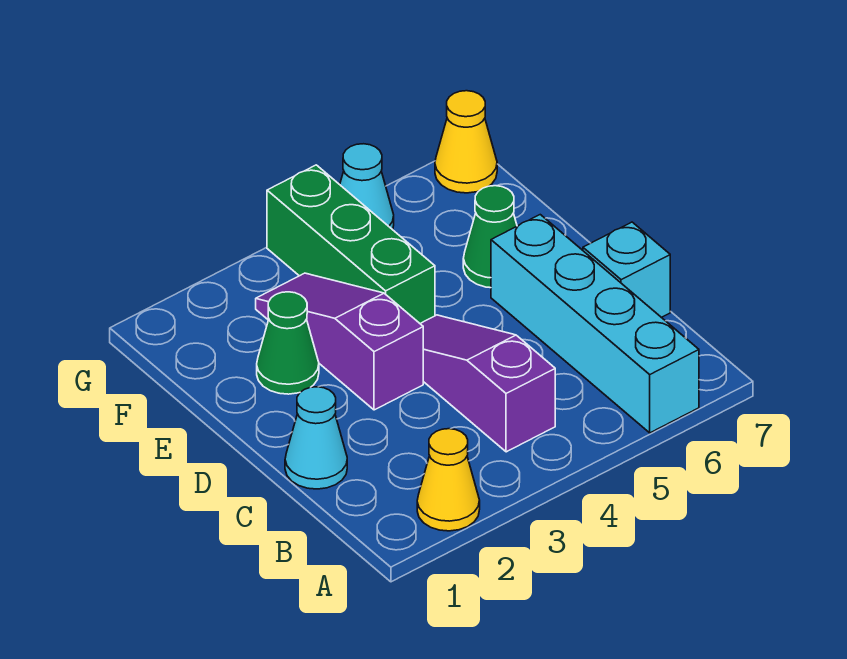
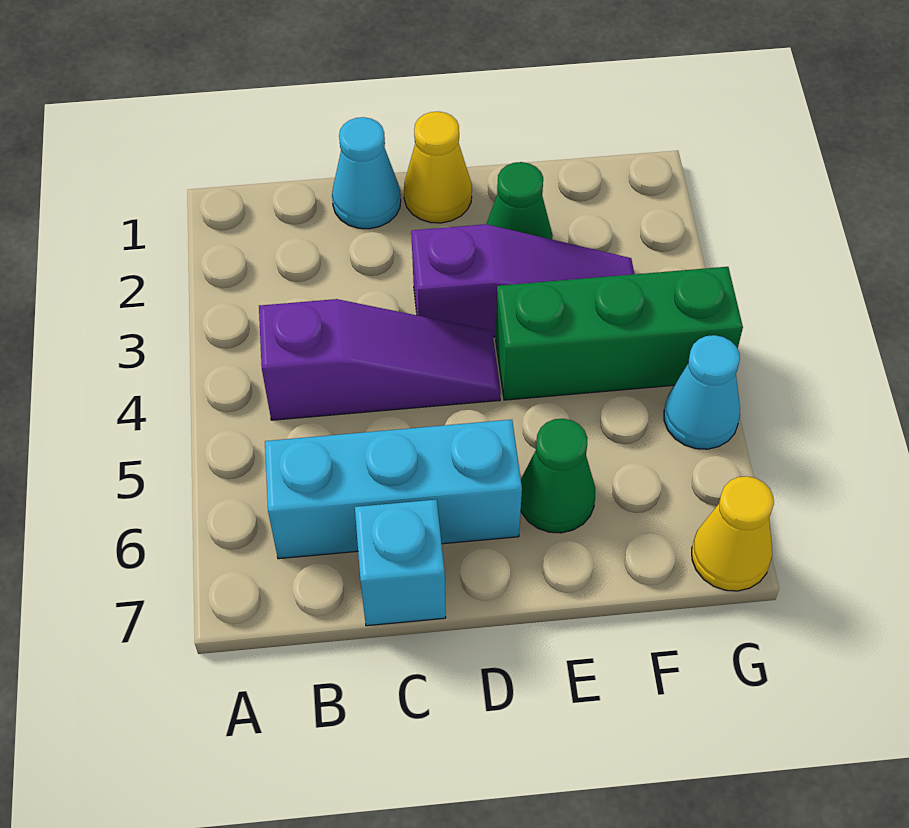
yellow 1x1 cone [417,429,480,531] -> yellow 1x1 cone moved to [404,112,472,223]
cyan 1x4 brick [491,215,699,433] -> cyan 1x3 brick [265,420,522,559]

